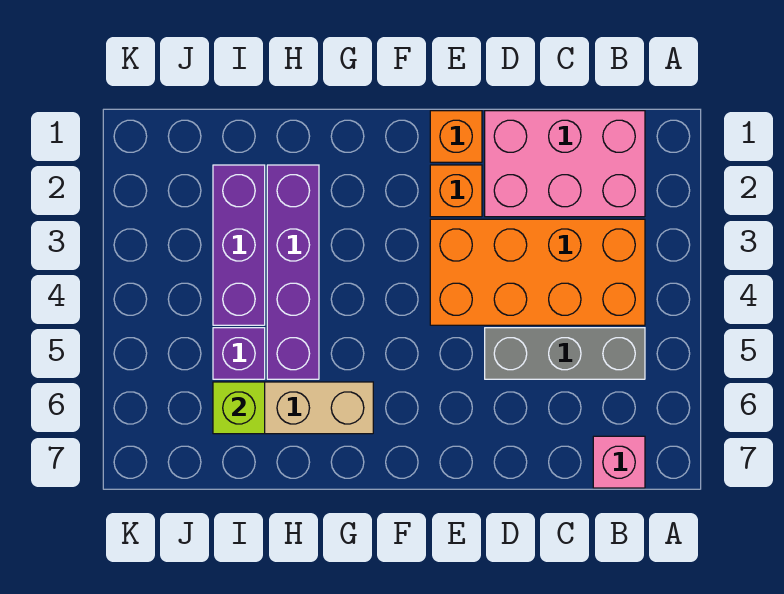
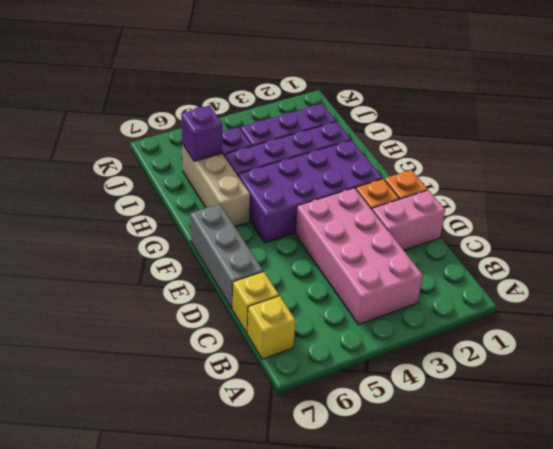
pink 2x3 brick [485,111,645,217] -> pink 1x2 brick [372,190,445,250]
orange 2x4 brick [430,219,645,325] -> pink 2x4 brick [295,188,423,325]
grey 1x3 brick [485,328,645,379] -> grey 1x3 brick moved to [190,204,263,308]
pink 1x1 brick [593,436,645,488] -> yellow 1x1 brick [247,296,295,359]
none -> yellow 1x1 brick [232,272,279,333]
none -> purple 2x4 brick [238,140,382,243]
lime 1x1 brick [213,382,265,434] -> purple 1x1 brick [181,106,222,161]

